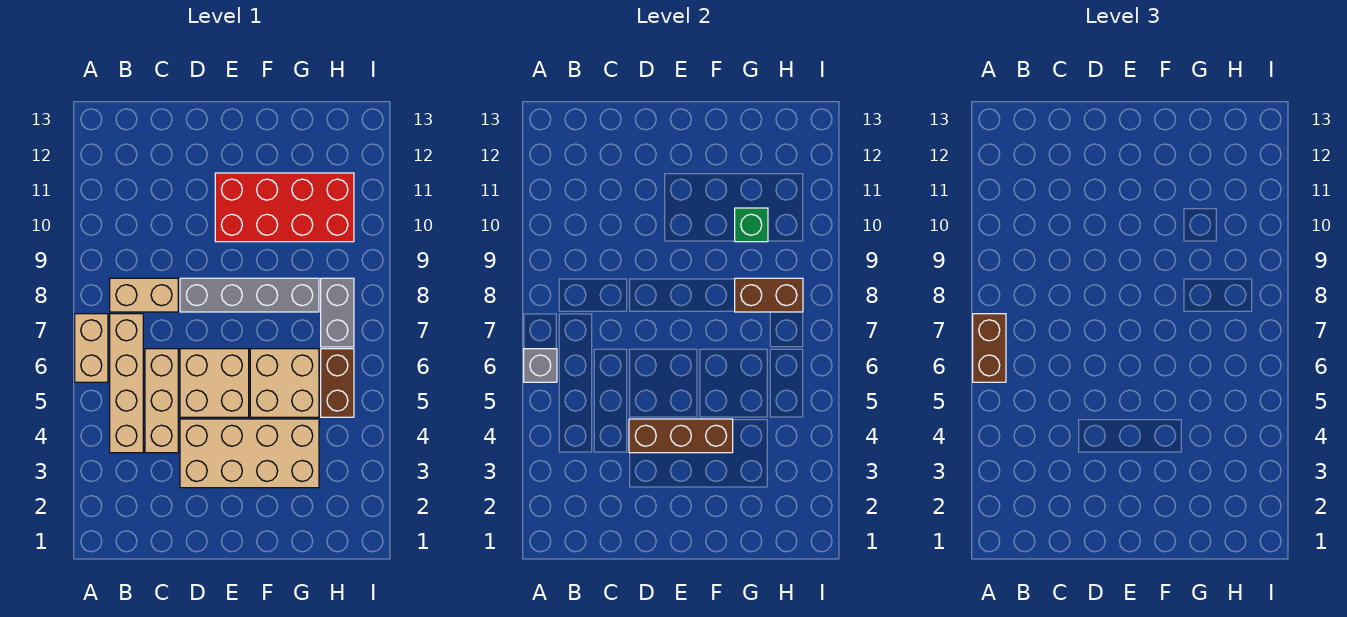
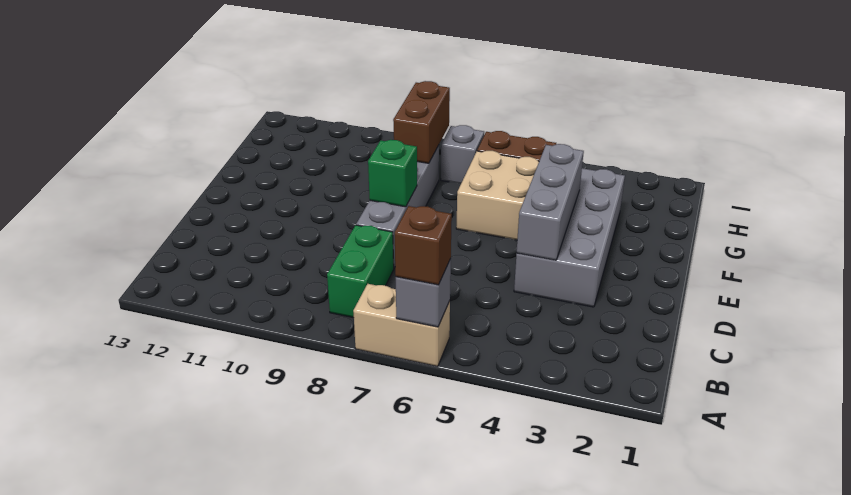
brown 1x2 brick [973,314,1006,382] -> brown 1x1 brick [395,206,452,285]
tan 1x4 brick [110,314,143,453] -> none
tan 1x2 brick [110,278,178,312] -> green 1x2 brick [327,225,394,318]
tan 1x3 brick [145,349,178,453] -> none
tan 2x4 brick [180,419,319,488] -> grey 2x4 brick [514,168,625,307]
brown 1x3 brick [629,419,733,453] -> grey 1x3 brick [517,144,584,260]
tan 2x2 brick [180,349,249,417] -> none
red 2x4 brick [215,173,354,242] -> none
green 1x1 brick [735,208,768,242] -> green 1x1 brick moved to [368,140,417,207]
grey 1x2 brick [321,278,354,347] -> grey 1x1 brick [441,125,484,184]

